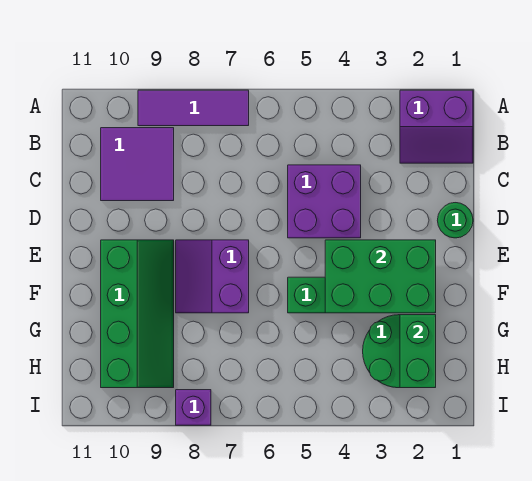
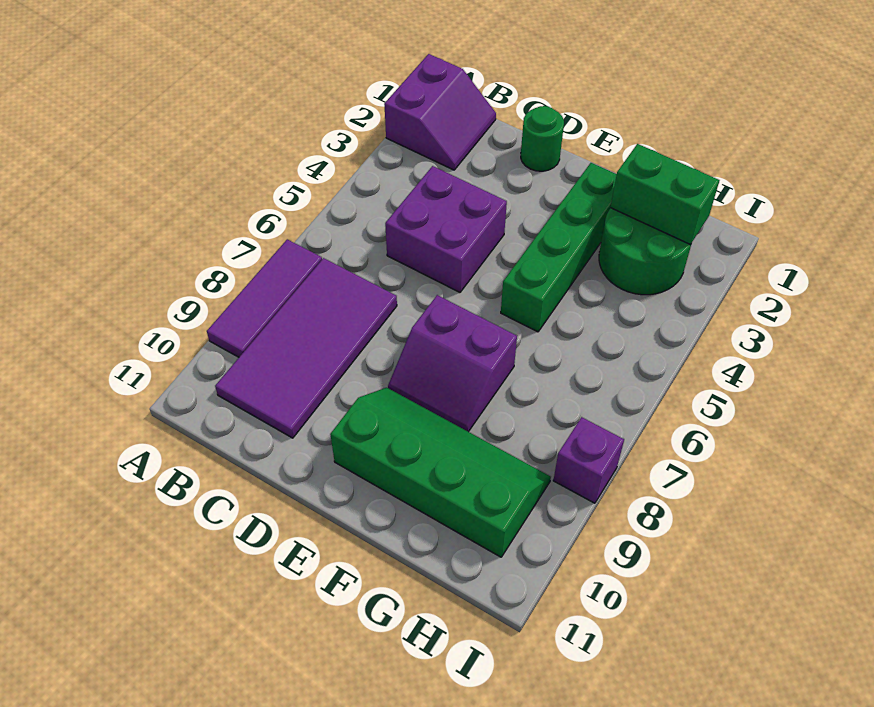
purple 2x2 tile [101,128,174,201] -> purple 2x4 tile [215,258,397,438]
green 2x3 brick [325,240,436,313] -> none

